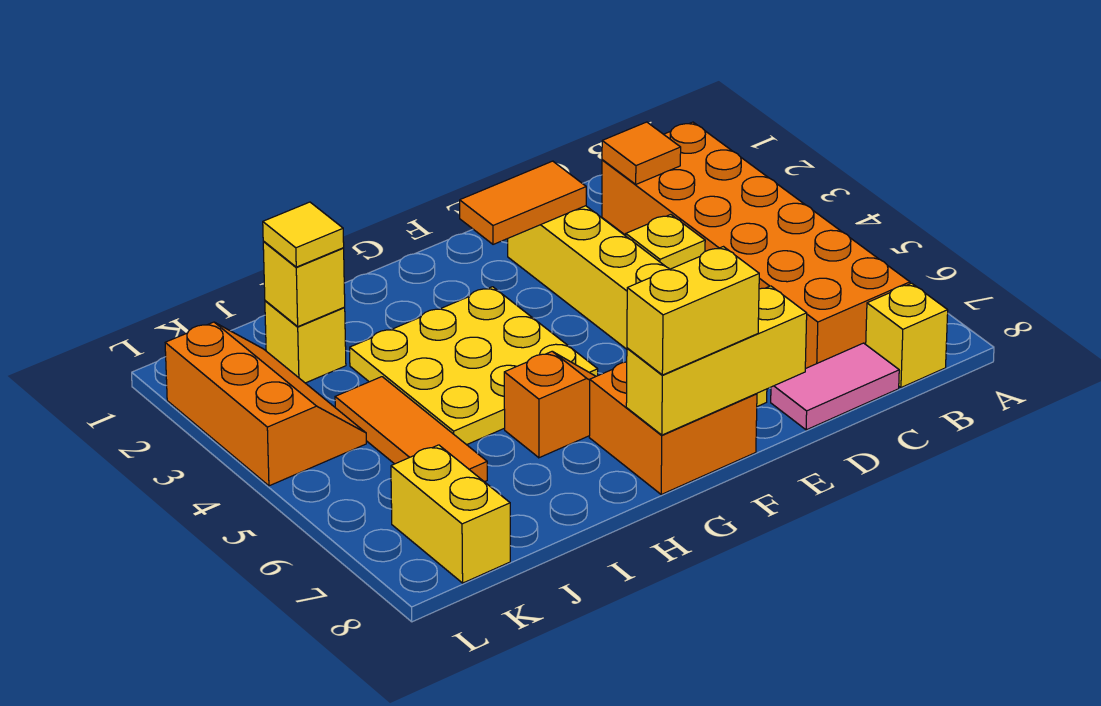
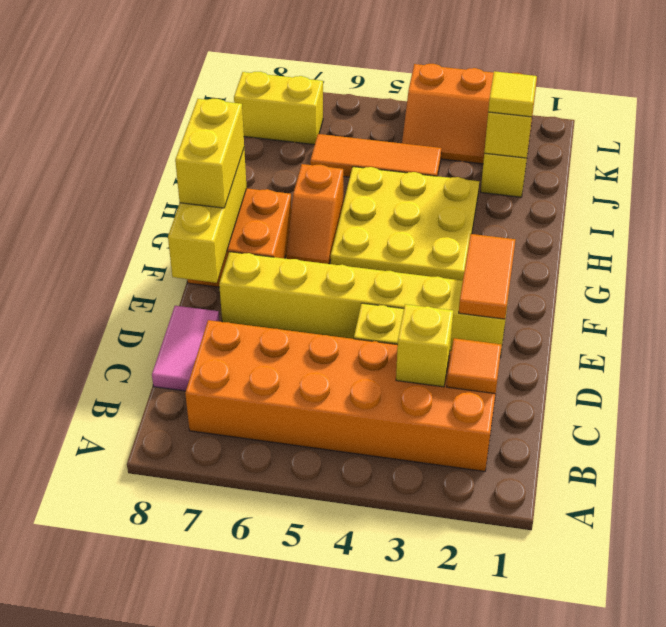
yellow 1x1 brick [866,283,948,388] -> yellow 1x1 brick moved to [396,304,453,387]

